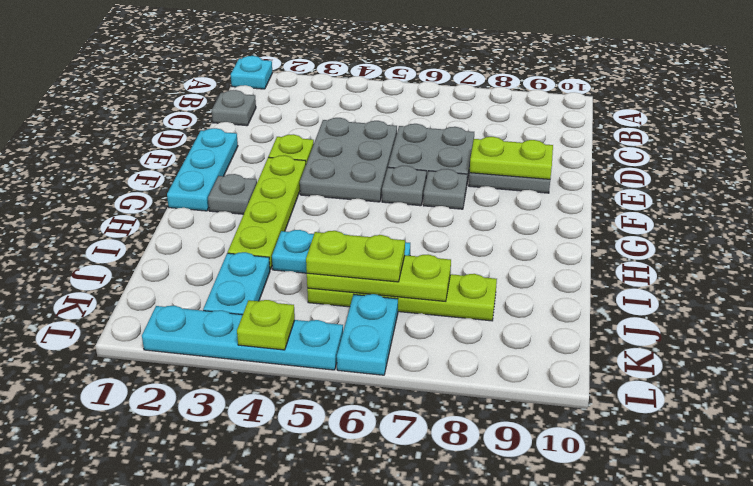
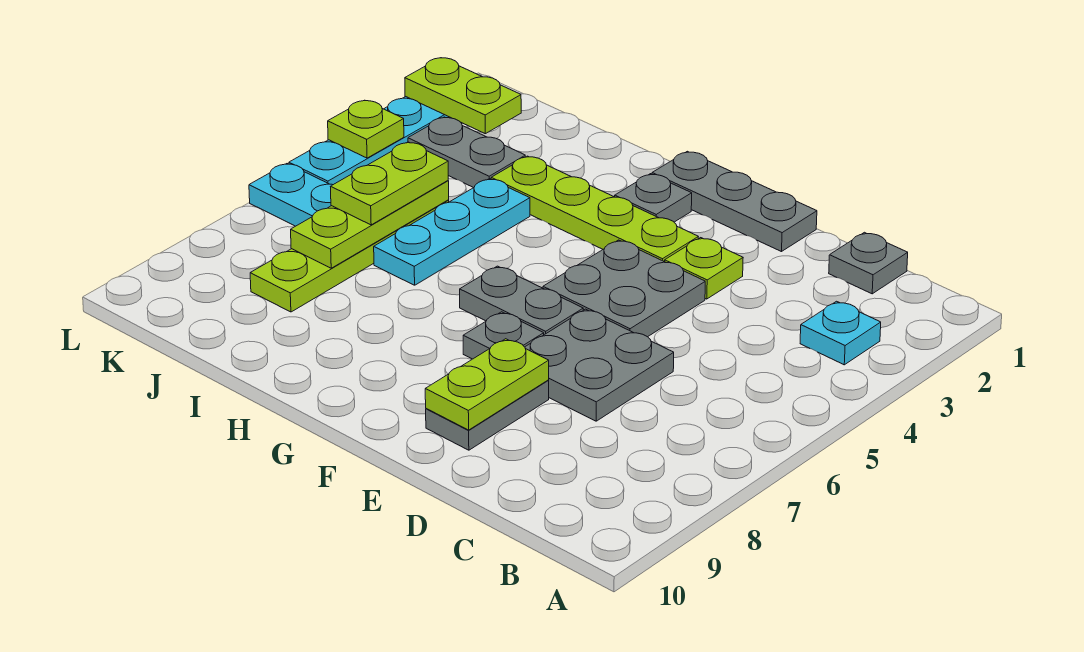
cyan 1x1 plate [231,56,272,89] -> cyan 1x1 plate moved to [800,301,881,365]
grey 2x3 plate [300,118,397,202] -> grey 2x2 plate [543,240,705,337]
cyan 1x3 plate [167,128,238,211] -> grey 1x3 plate [652,151,817,252]
grey 1x1 plate [382,166,426,206] -> grey 1x2 plate [460,266,583,335]
cyan 1x2 plate [203,252,270,315] -> grey 1x2 plate [408,117,525,188]
none -> lime 1x2 plate [405,58,521,134]

